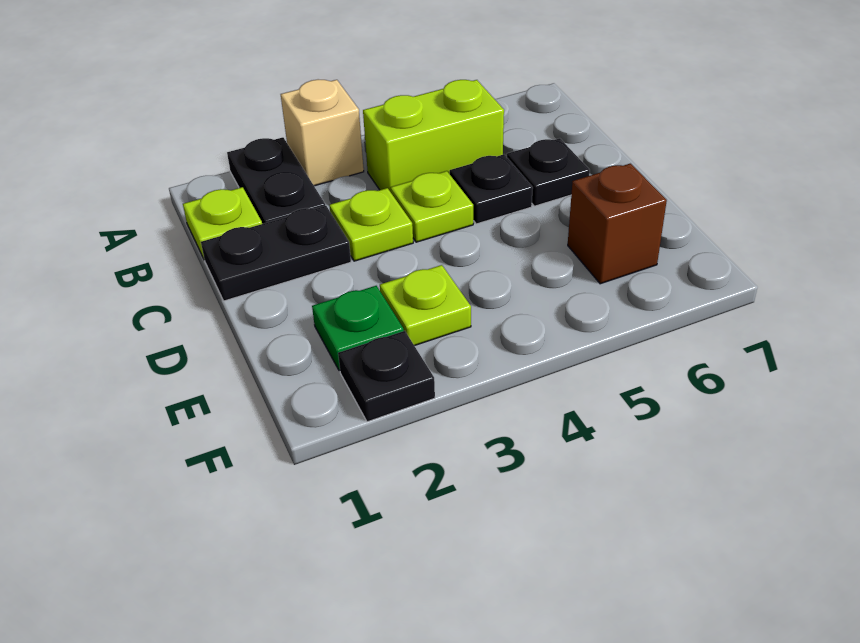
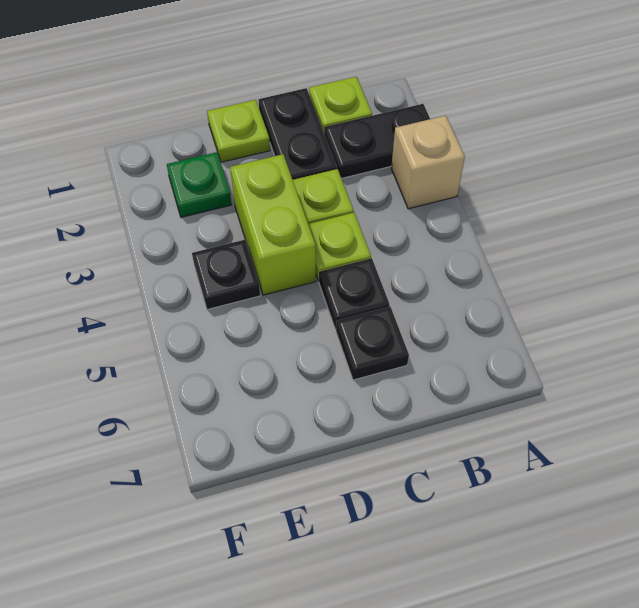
lime 1x2 brick [363,80,504,192] -> lime 1x2 brick moved to [230,154,316,295]
lime 1x1 plate [380,265,471,346] -> lime 1x1 plate moved to [207,100,270,162]
brown 1x1 brick [568,164,667,284] -> none
black 1x1 plate [338,331,435,422] -> black 1x1 plate moved to [192,240,260,310]

